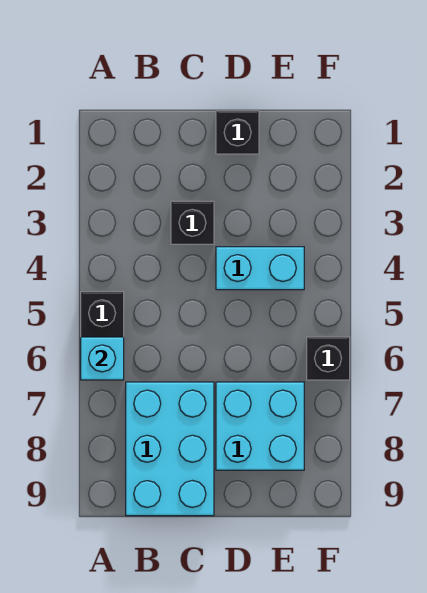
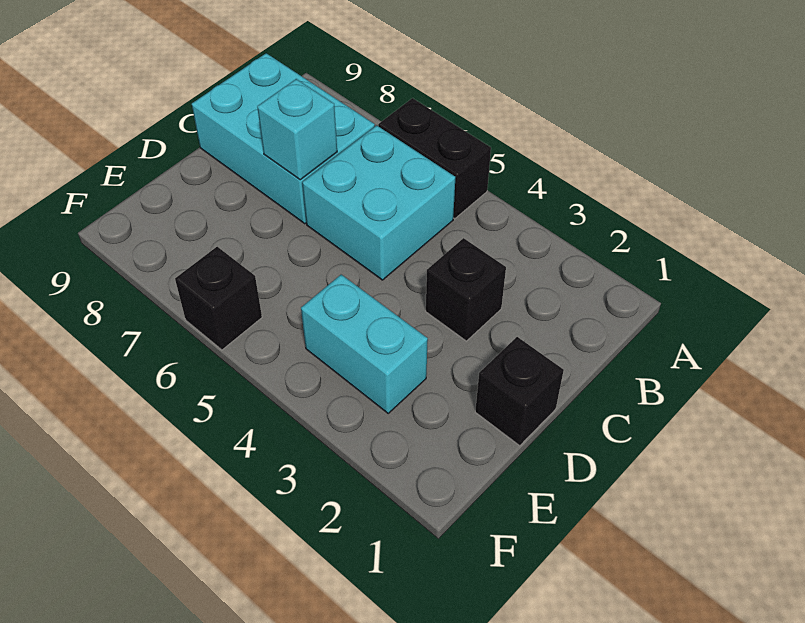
cyan 1x1 brick [81,337,124,380] -> cyan 1x1 brick moved to [257,79,337,180]
cyan 1x2 brick [216,247,304,290] -> cyan 1x2 brick turned to [301,275,428,413]
cyan 2x2 brick [216,382,304,470] -> cyan 2x2 brick moved to [302,125,455,280]

